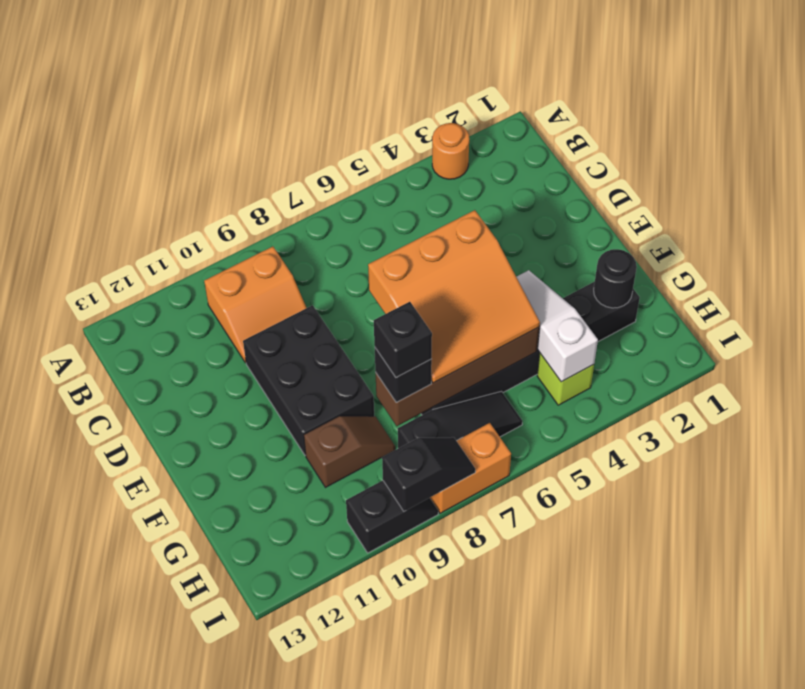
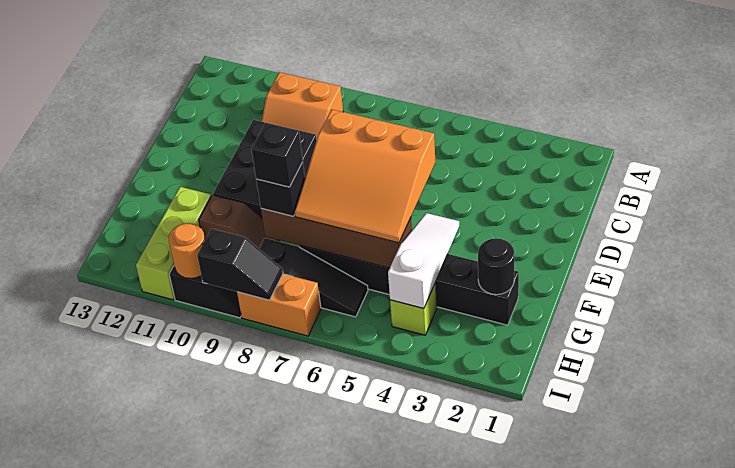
orange 1x1 round brick [432,123,469,179] -> orange 1x1 round brick moved to [169,223,205,279]
none -> lime 1x3 brick [136,187,211,300]

